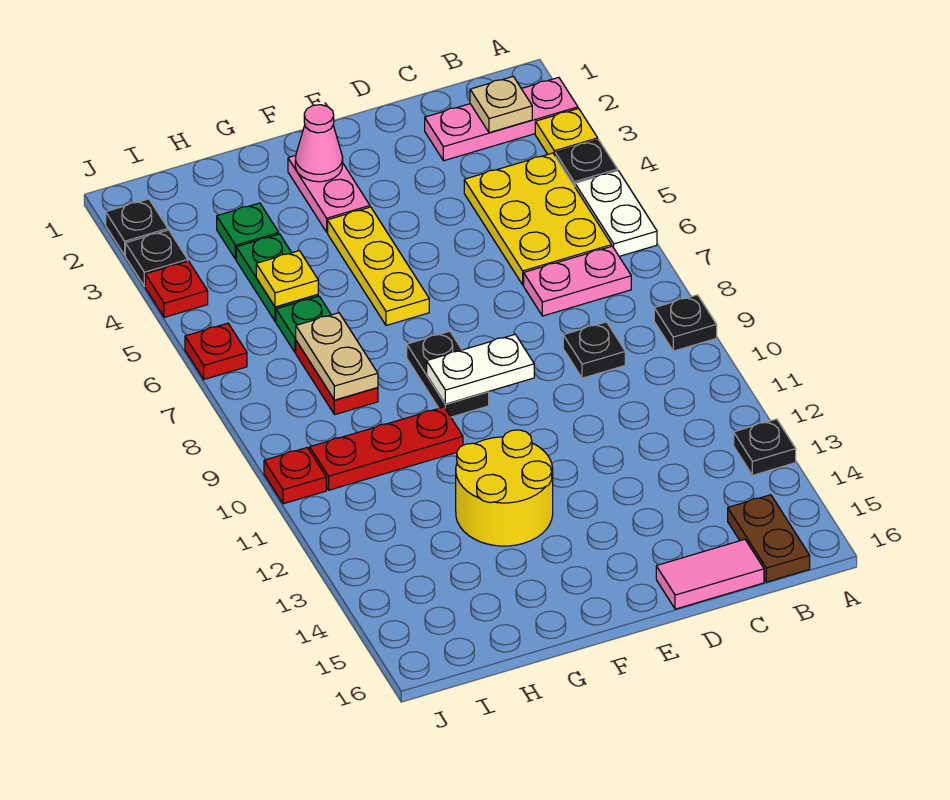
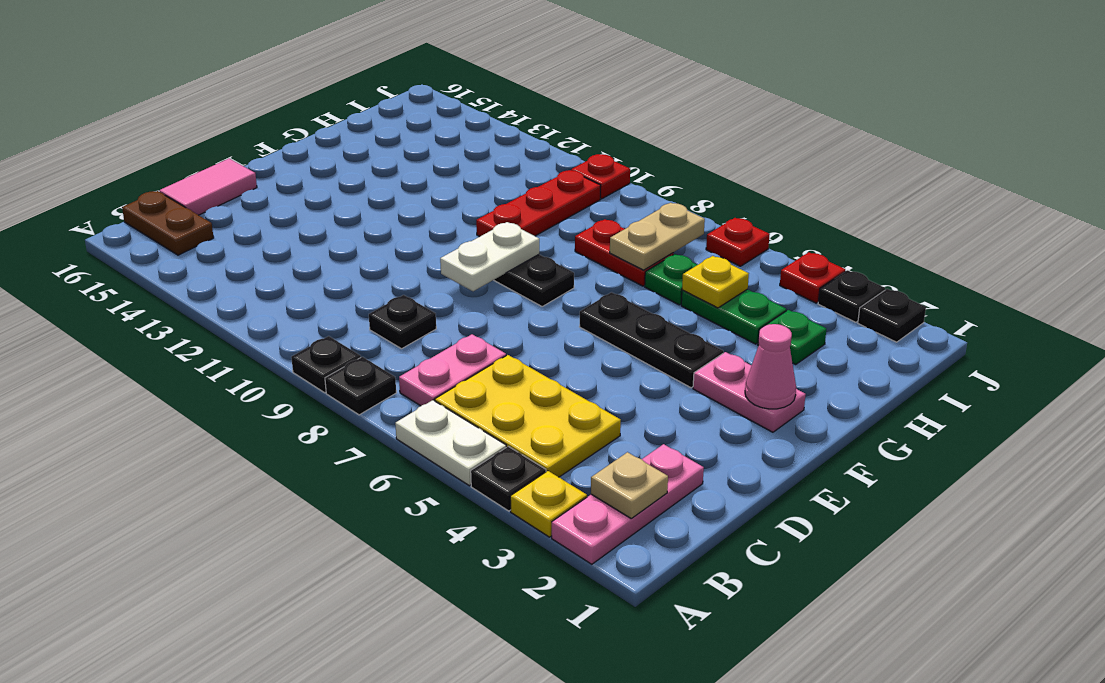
black 1x1 plate [734,419,796,475] -> black 1x1 plate moved to [325,357,396,415]
yellow 1x3 plate [328,207,429,325] -> black 1x3 plate [579,292,723,388]
yellow 2x2 round brick [456,430,553,546] -> none
tan 1x2 plate [296,313,378,400] -> tan 1x2 plate turned to [610,203,705,270]

